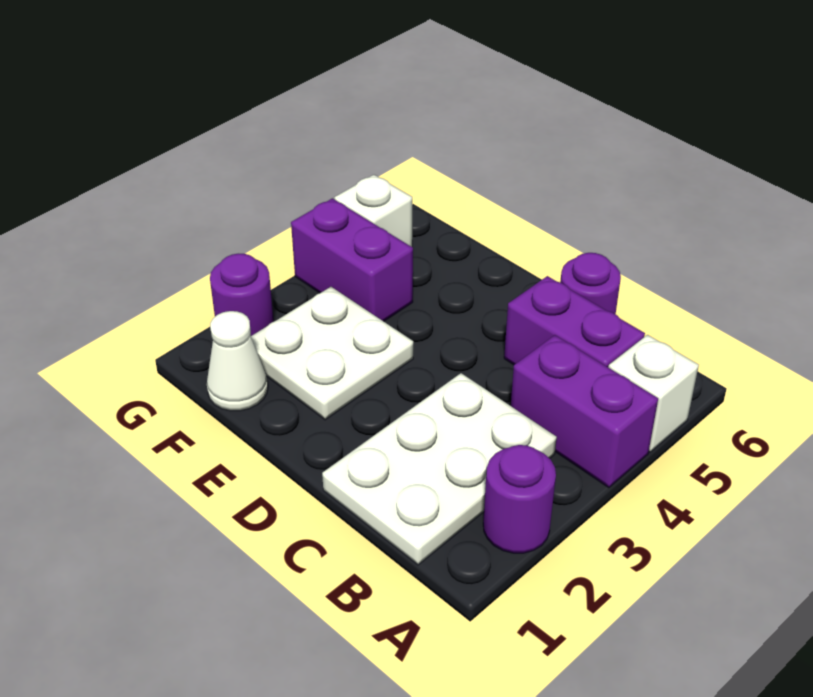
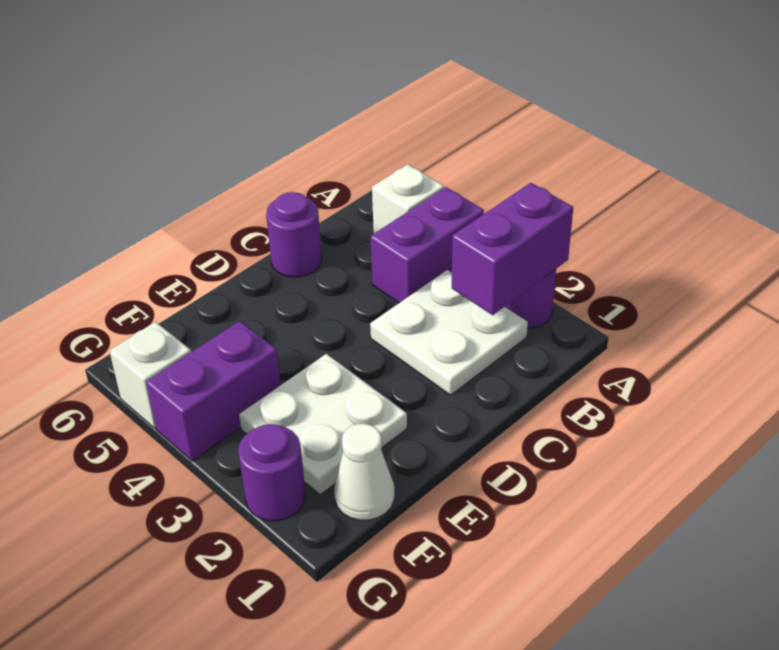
white 2x3 plate [322,373,557,565] -> white 2x2 plate [370,270,528,395]
purple 1x2 brick [504,276,645,367] -> purple 1x2 brick moved to [452,183,573,315]

